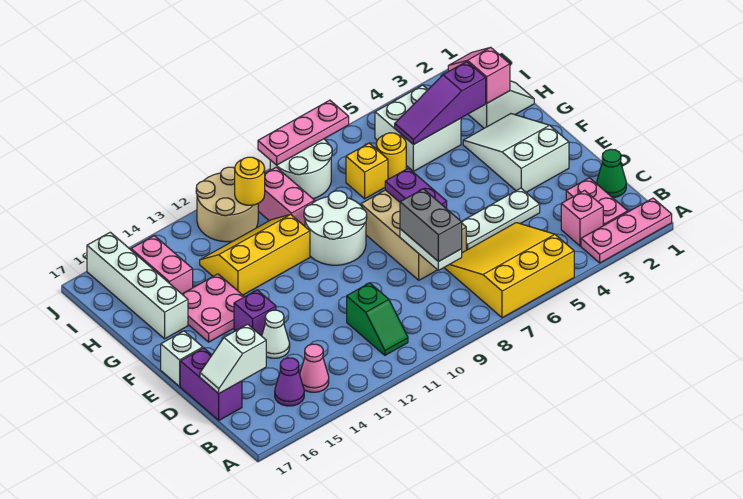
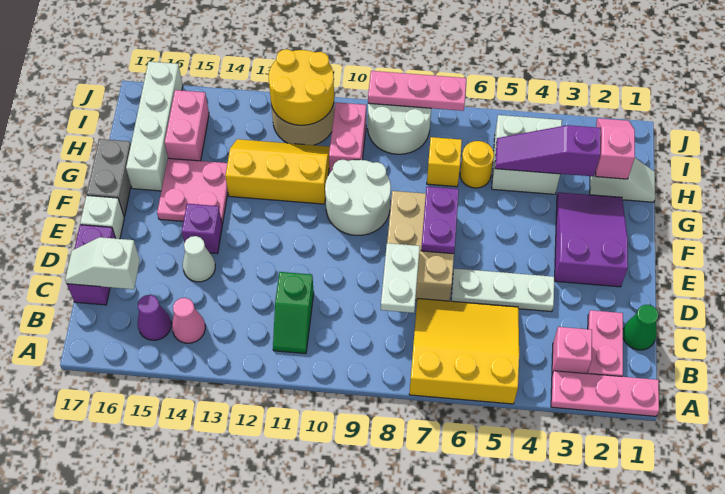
grey 1x2 brick [400,189,462,262] -> grey 1x2 brick moved to [87,139,131,216]
white 2x3 slope [463,114,569,192] -> purple 2x3 slope [555,192,628,287]
yellow 1x1 round brick [235,157,265,205] -> yellow 2x2 round brick [269,49,334,125]

